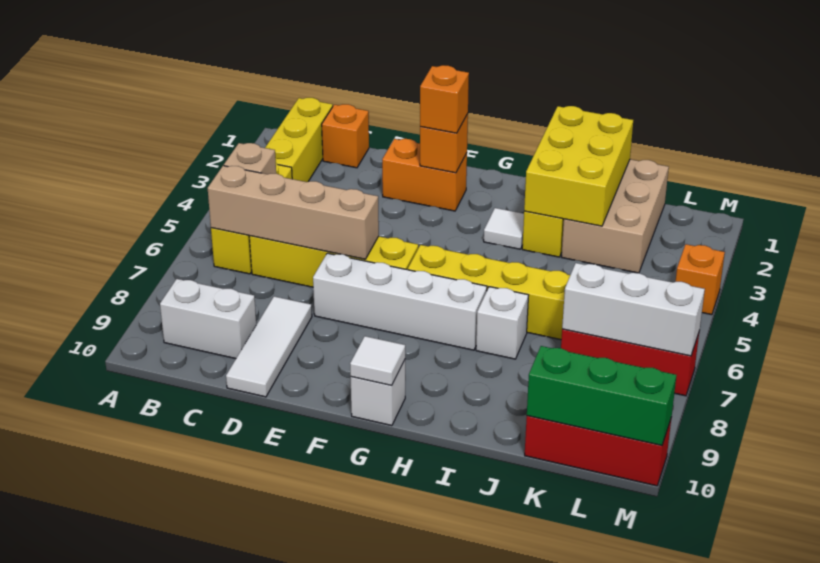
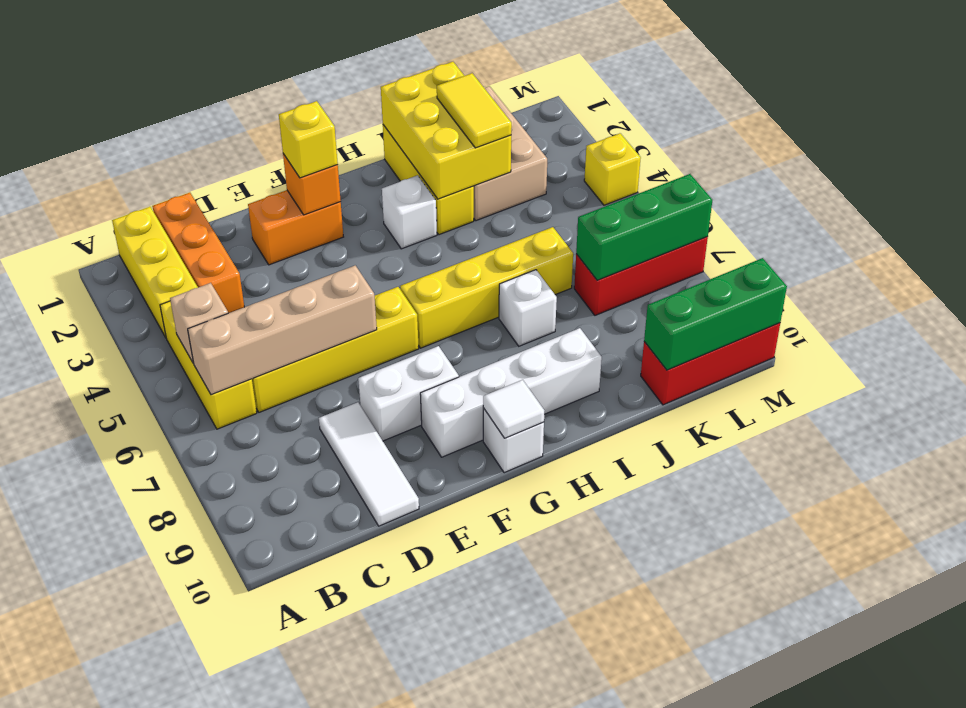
white 1x2 brick [160,279,256,359] -> white 1x2 brick moved to [358,346,459,441]
orange 1x1 brick [322,104,369,168] -> orange 1x3 brick [152,193,244,313]
white 1x4 brick [313,253,487,350] -> white 1x4 brick moved to [420,328,602,457]
orange 1x1 brick [420,65,469,133] -> yellow 1x1 brick [279,101,338,178]
white 1x1 tile [484,208,524,249] -> white 1x1 brick [382,175,437,249]
none -> yellow 1x2 tile [437,73,512,148]
white 1x3 brick [562,263,705,356] -> green 1x3 brick [576,174,712,280]
orange 1x1 brick [676,244,725,315] -> yellow 1x1 brick [584,133,641,205]

